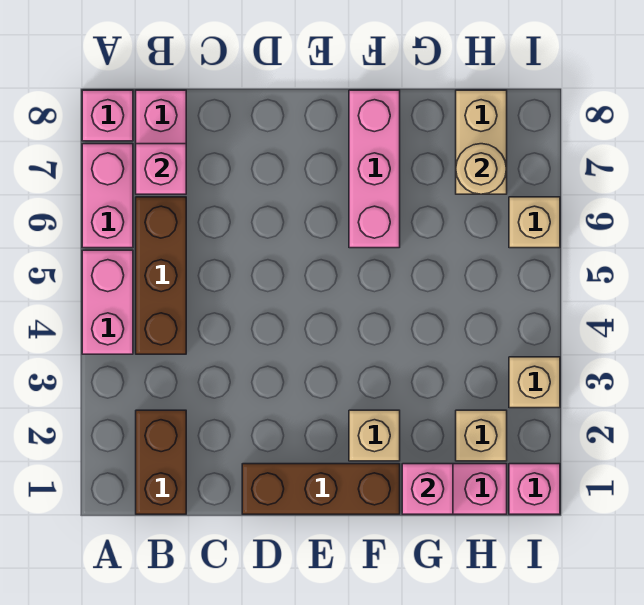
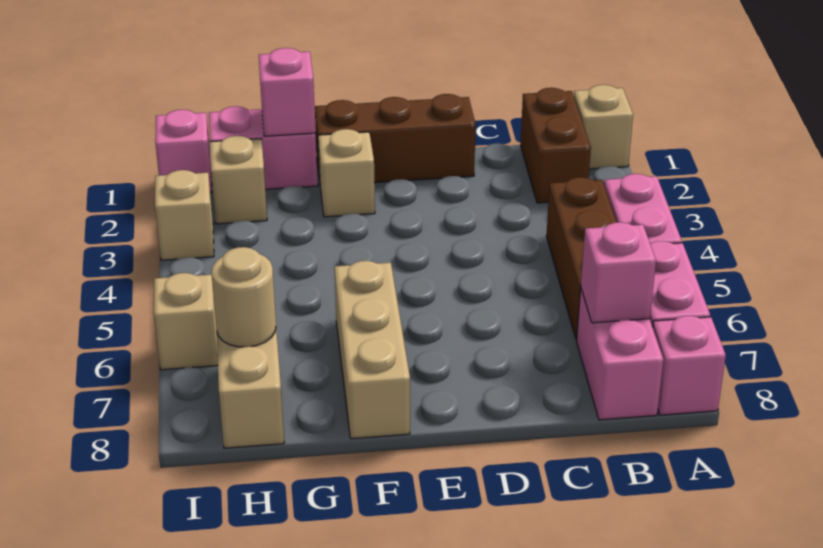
none -> tan 1x1 brick [574,85,633,169]
pink 1x3 brick [349,90,400,248] -> tan 1x3 brick [334,261,410,439]

